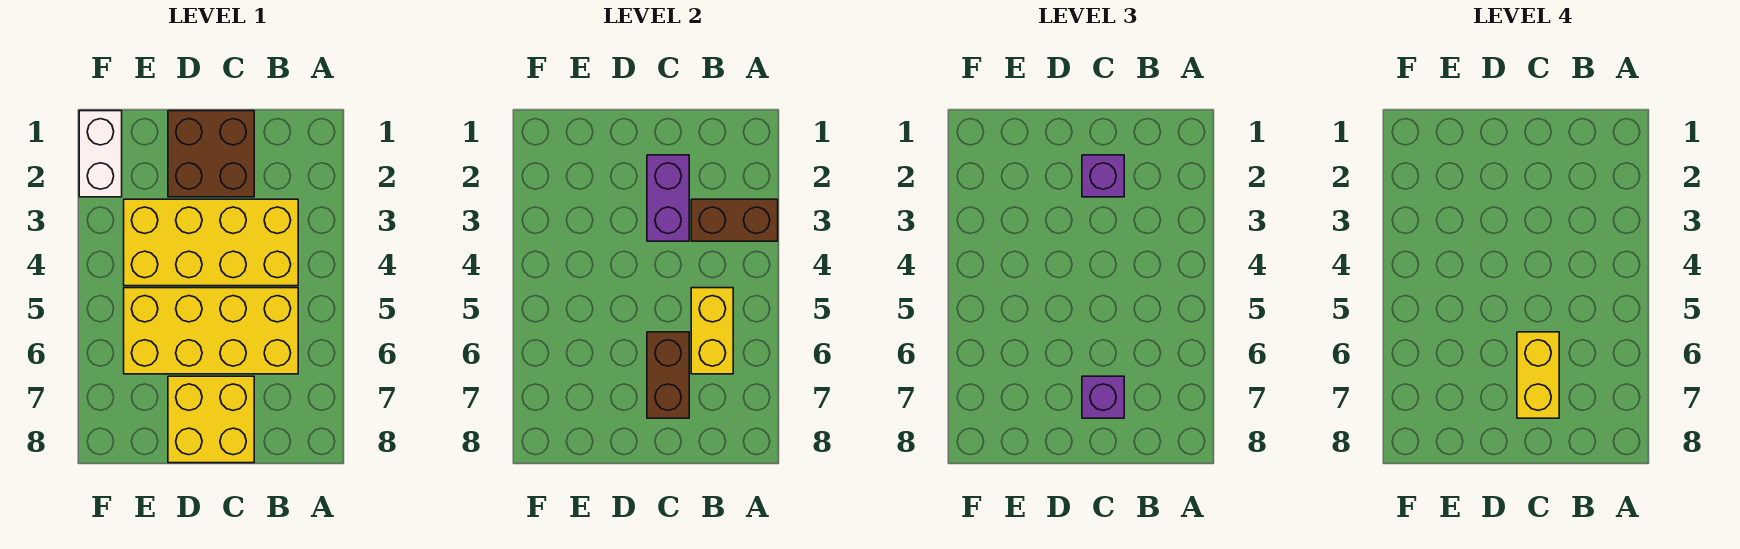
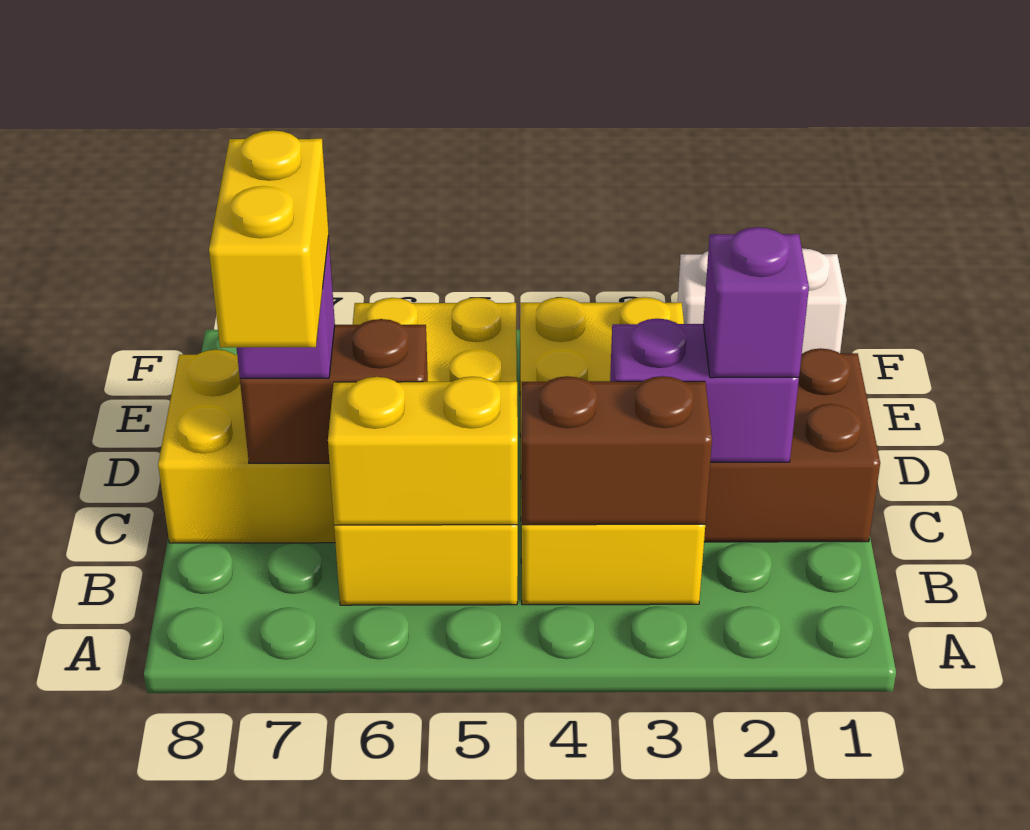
brown 1x2 brick [691,199,778,241] -> brown 1x2 brick turned to [522,376,712,525]
yellow 1x2 brick [1517,332,1559,418] -> yellow 1x2 brick turned to [209,130,329,347]

